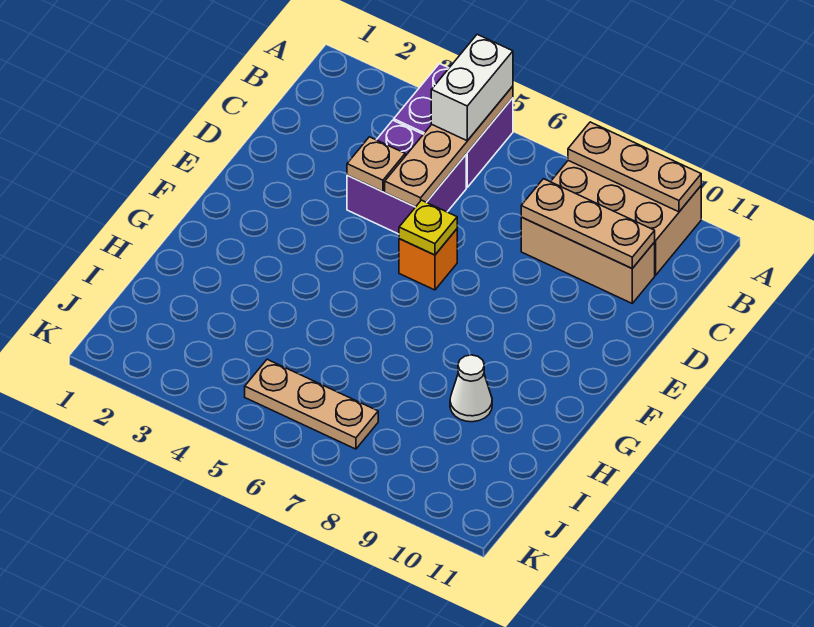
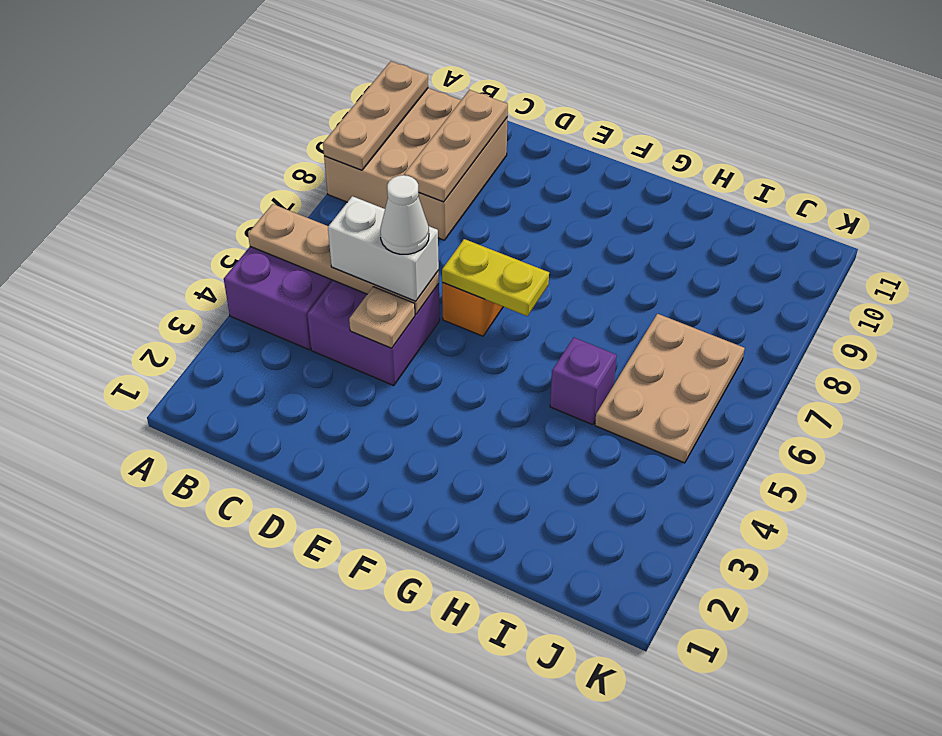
white 1x2 brick [431,34,513,141] -> white 1x2 brick moved to [328,196,439,301]
yellow 1x1 plate [399,200,457,255] -> yellow 1x2 plate [442,239,549,316]
none -> purple 1x1 brick [550,337,617,425]
white 1x1 cone [450,355,492,422] -> white 1x1 cone moved to [380,175,429,254]
tan 1x3 plate [245,359,378,449] -> tan 2x3 plate [595,314,745,463]

